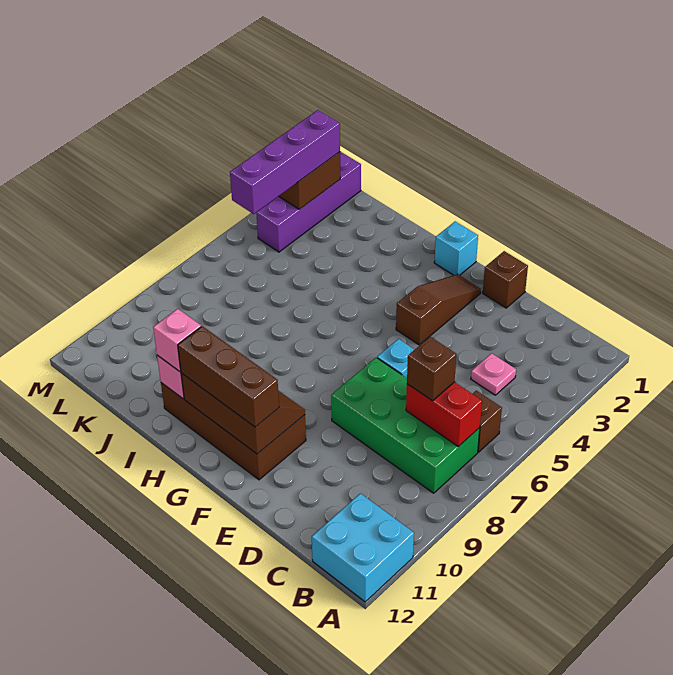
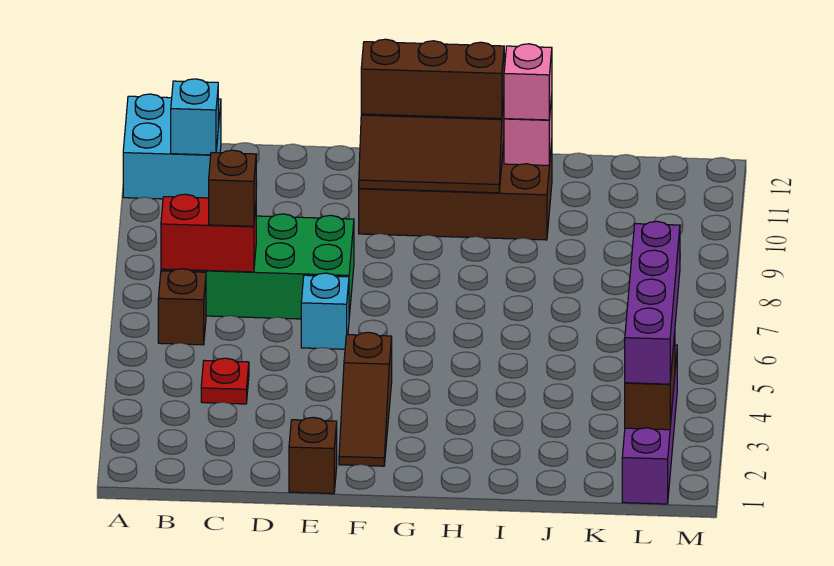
pink 1x1 plate [471,353,516,395] -> red 1x1 plate [201,358,249,404]
cyan 1x1 brick [434,221,478,275] -> cyan 1x1 brick moved to [171,79,218,155]

